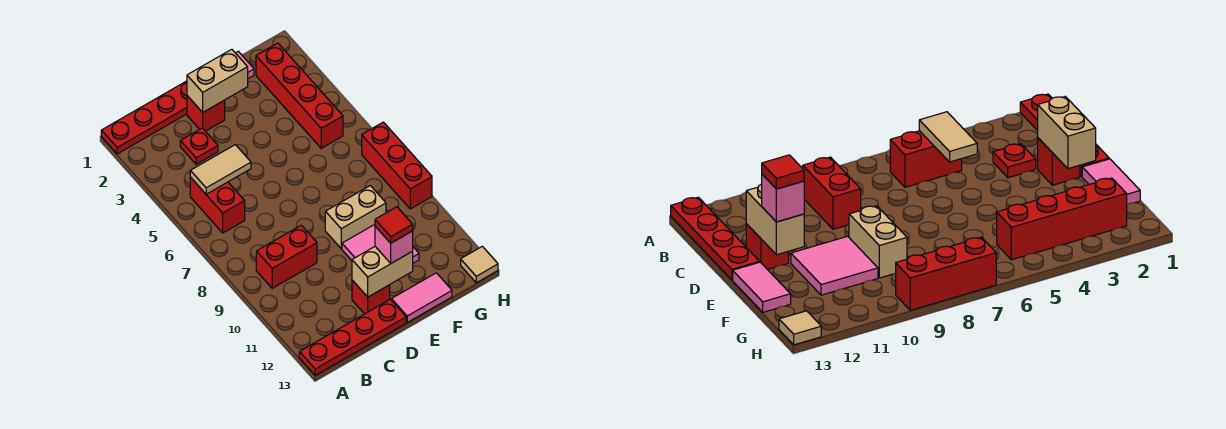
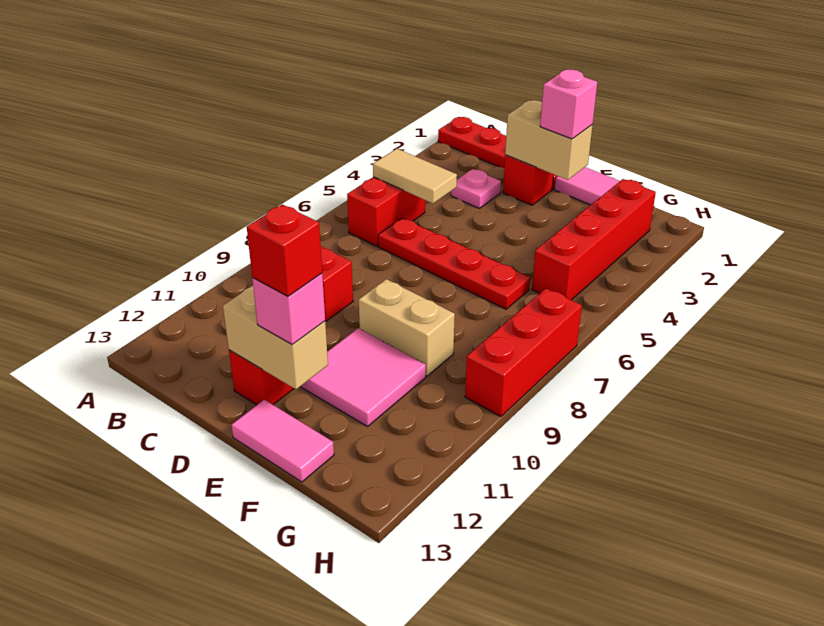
red 1x4 plate [299,299,406,375] -> red 1x4 plate moved to [378,218,530,309]
red 1x1 plate [180,128,218,164] -> pink 1x1 plate [451,169,501,208]
none -> pink 1x1 brick [540,70,597,139]
red 1x1 tile [375,207,413,243] -> red 1x1 brick [247,204,322,296]
tan 1x1 tile [461,246,498,283] -> none

